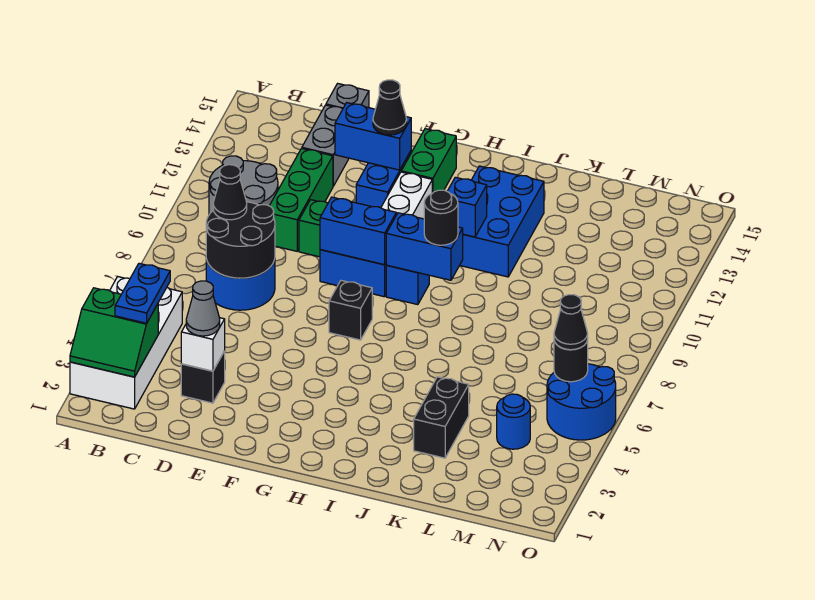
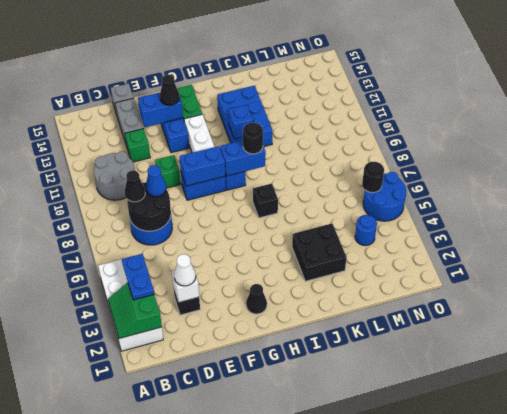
green 2x2 slope [70,288,158,377] -> green 2x2 slope turned to [108,283,162,338]
grey 1x1 cone [186,281,220,336] -> white 1x1 cone [174,254,196,286]
none -> blue 1x1 cone [146,165,166,197]
green 1x3 brick [270,148,333,251] -> green 1x1 brick [125,129,150,162]
black 1x1 brick [329,281,372,340] -> black 1x1 brick moved to [253,183,278,218]
black 1x2 brick [414,377,469,458] -> black 2x2 brick [292,224,347,281]
black 1x1 cone [554,295,588,350] -> black 1x1 cone moved to [246,284,267,314]

